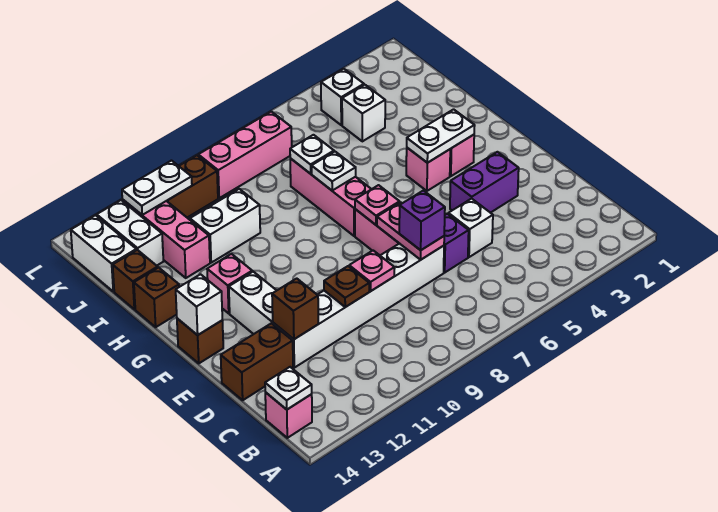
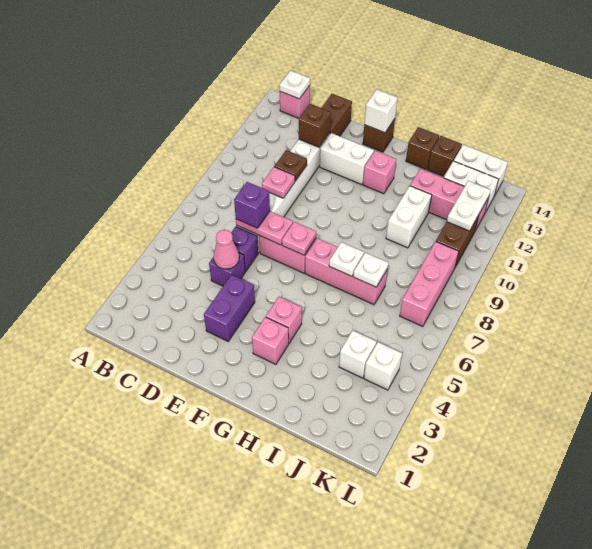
white 1x1 brick [448,199,493,257] -> purple 1x1 brick [209,252,245,286]
none -> pink 1x1 cone [213,230,239,269]
white 1x2 plate [407,109,475,163] -> none

